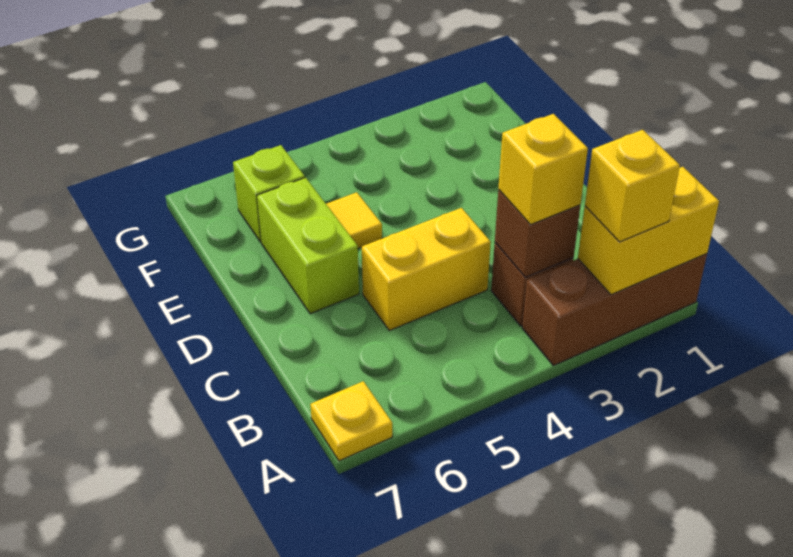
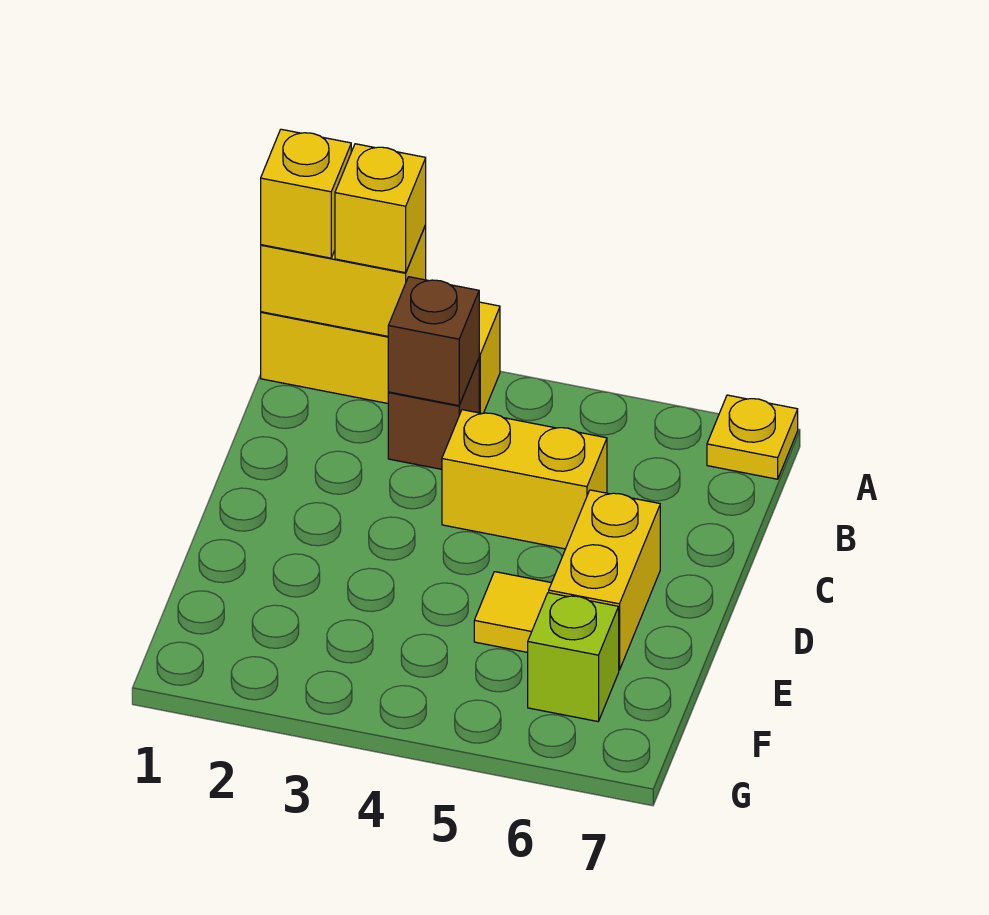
brown 1x3 brick [522,254,707,366] -> yellow 1x3 brick [261,302,500,414]
yellow 1x1 brick [498,114,588,225] -> yellow 1x1 brick moved to [261,129,351,258]
lime 1x2 brick [257,178,359,314] -> yellow 1x2 brick [549,490,660,670]

